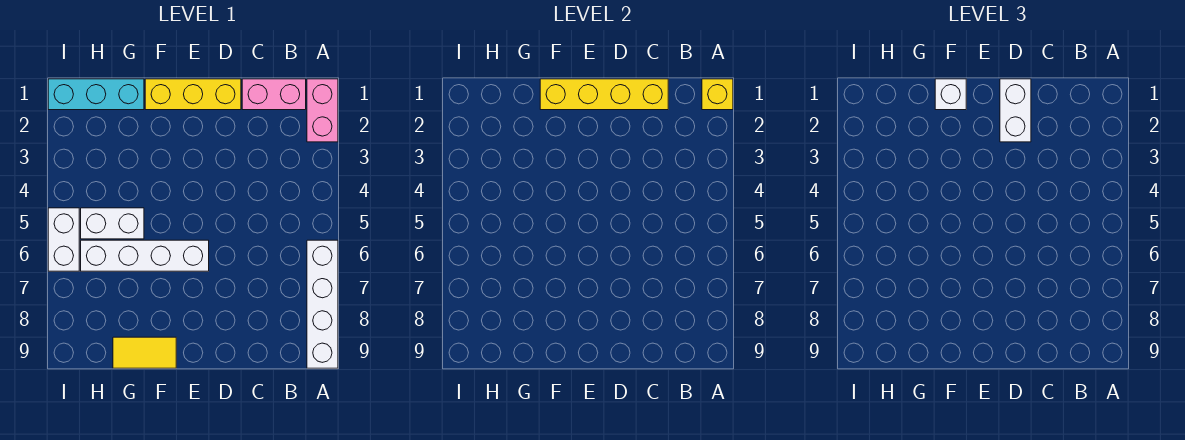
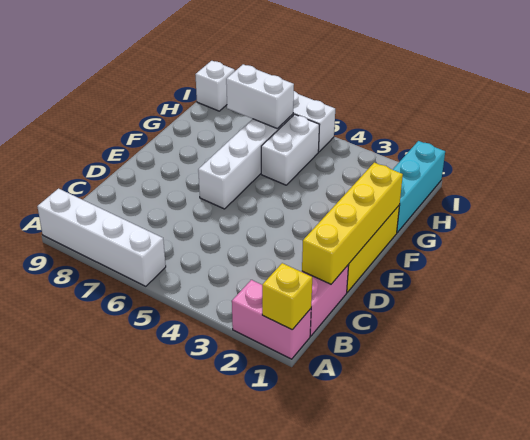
white 1x2 brick [1000,79,1031,142] -> white 1x2 brick moved to [226,64,294,129]
white 1x1 brick [935,79,966,110] -> white 1x1 brick moved to [195,61,235,111]
yellow 1x2 tile [113,337,176,368] -> none

